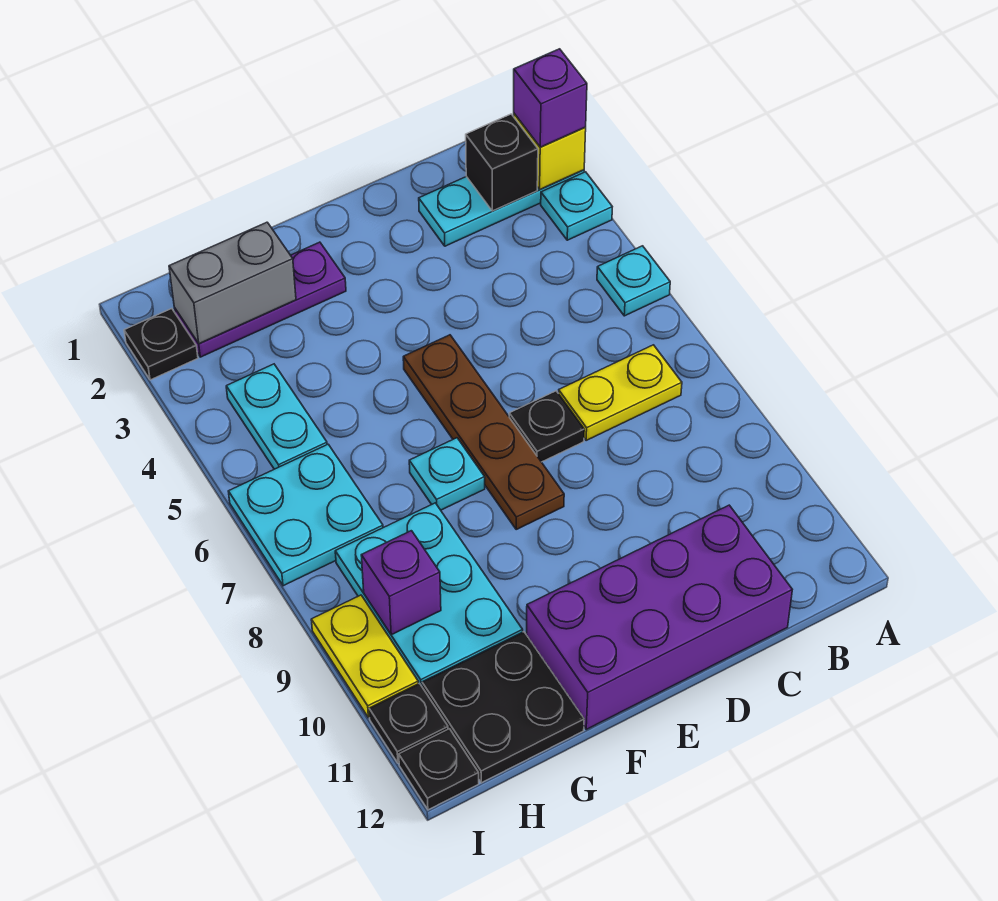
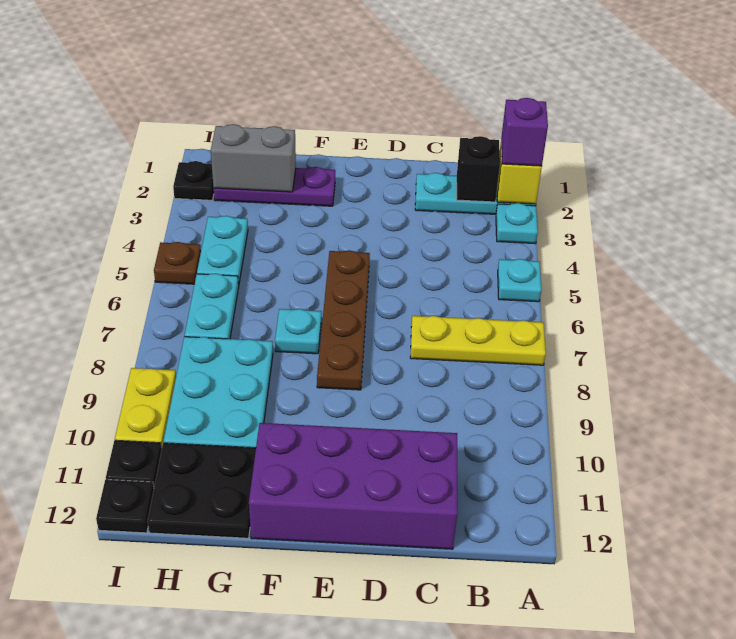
yellow 1x2 plate [559,345,682,441] -> yellow 1x3 plate [410,316,546,365]
black 1x1 plate [509,391,584,462] -> none
cyan 2x2 plate [228,444,383,586] -> cyan 1x2 plate [185,274,239,339]
purple 1x1 brick [361,531,441,635] -> none
none -> brown 1x1 plate [154,242,201,284]

